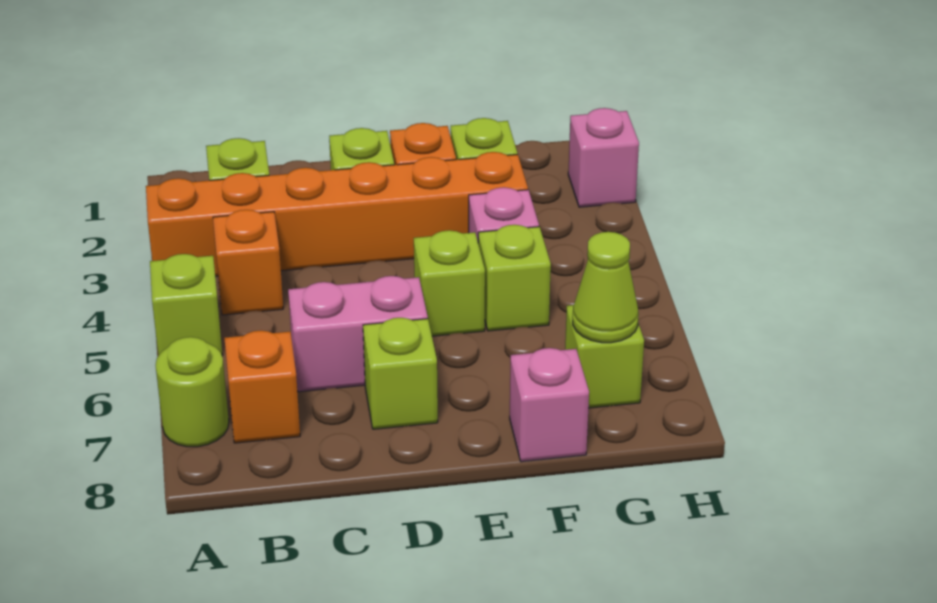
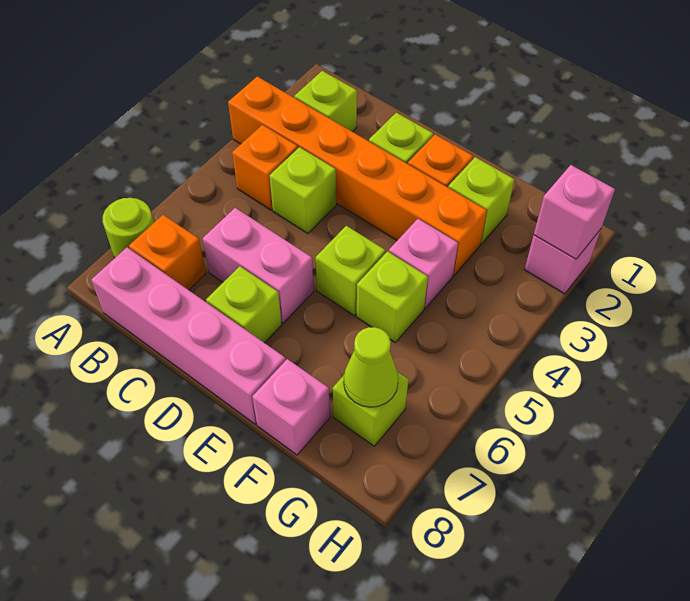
lime 1x1 brick [150,254,223,356] -> lime 1x1 brick moved to [270,147,336,234]
none -> pink 1x4 brick [91,248,285,424]
none -> pink 1x1 brick [534,165,615,259]

